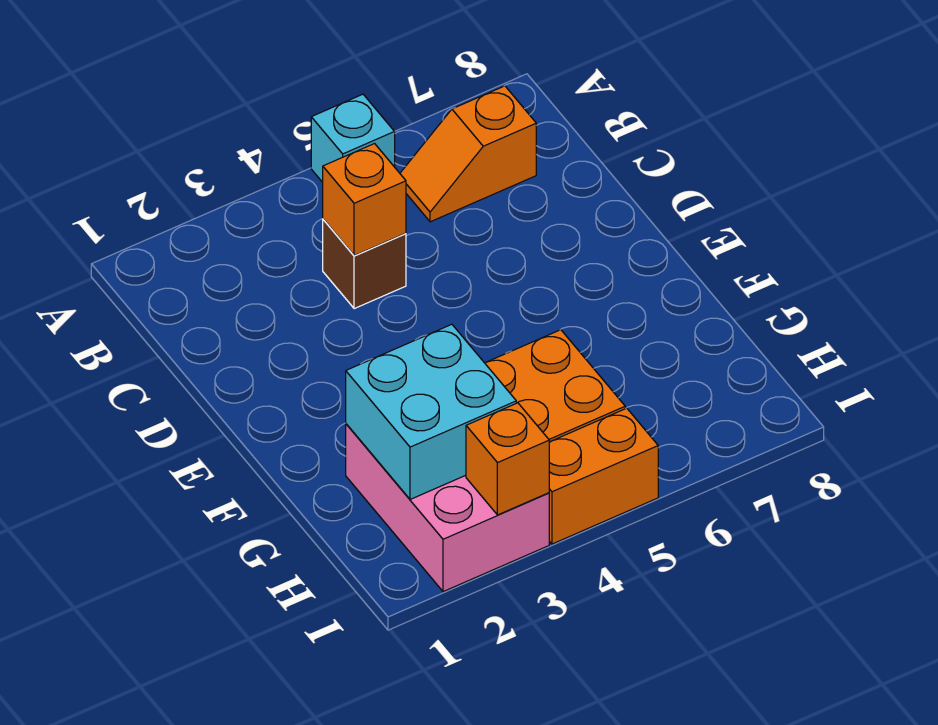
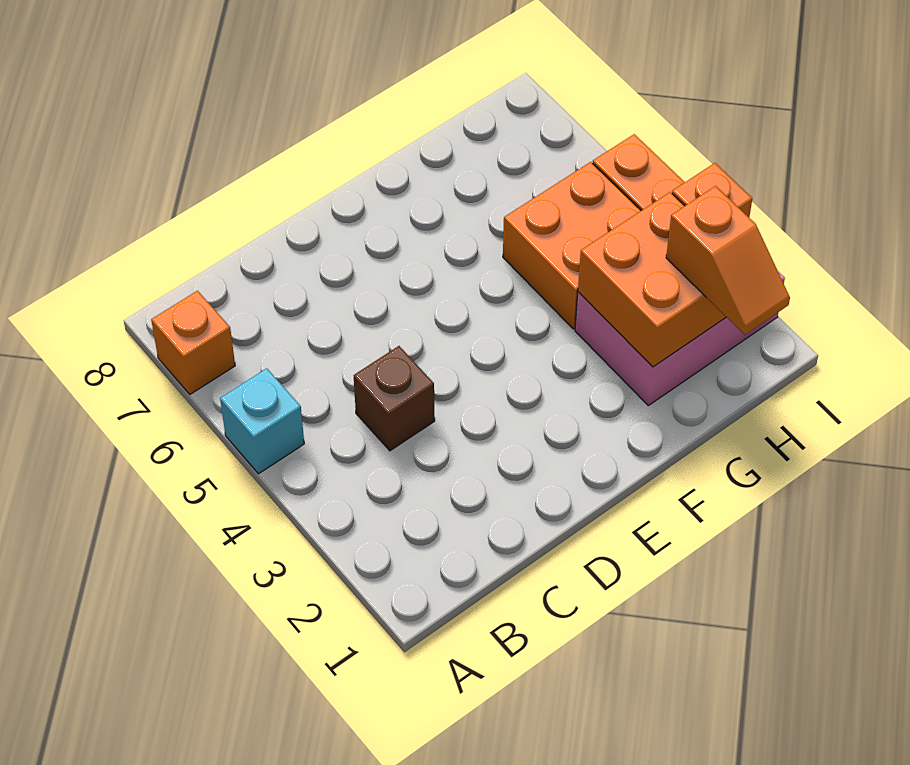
orange 1x2 slope [400,86,536,222] -> orange 1x2 slope moved to [666,186,790,335]
orange 1x1 brick [323,144,406,256] -> orange 1x1 brick moved to [151,291,235,394]
cyan 2x2 brick [346,324,516,499] -> orange 2x2 brick [578,192,726,367]

